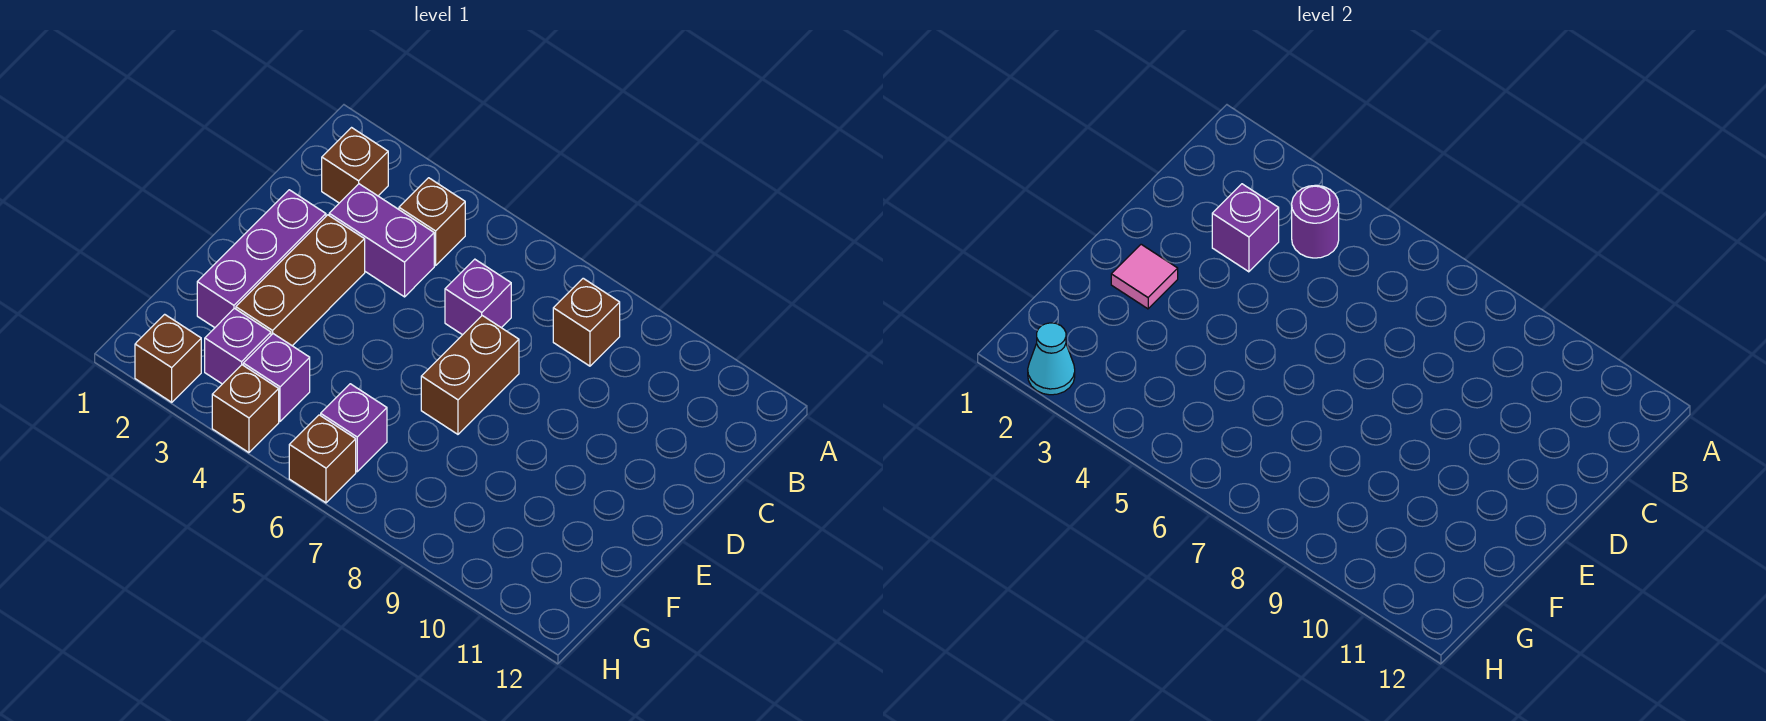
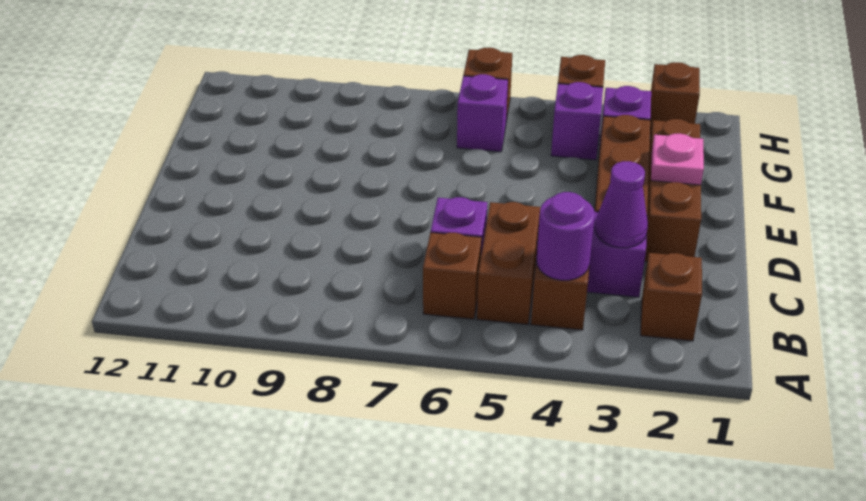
brown 1x1 brick [553,278,620,366] -> brown 1x1 brick moved to [423,232,482,319]
purple 1x1 brick [1212,184,1279,272] -> purple 1x1 cone [595,161,648,248]
purple 1x3 brick [197,190,326,328] -> brown 1x3 brick [645,119,701,262]
brown 1x2 brick [421,316,519,434] -> brown 1x2 brick moved to [477,202,540,325]
pink 1x1 tile [1111,244,1178,309] -> pink 1x1 plate [651,133,704,185]
cyan 1x1 cone [1028,323,1075,395] -> none

